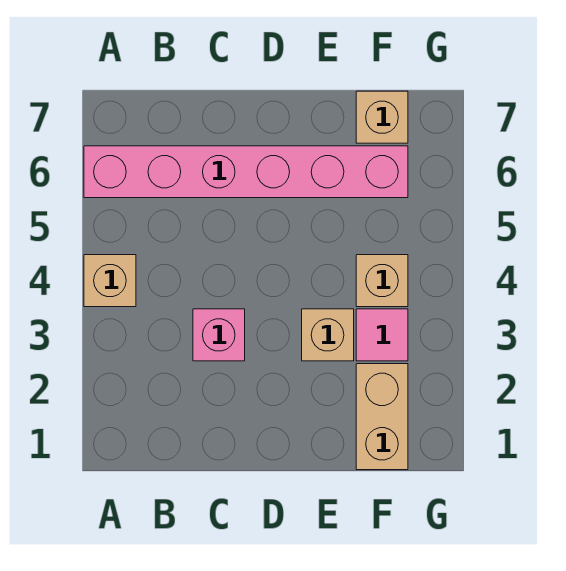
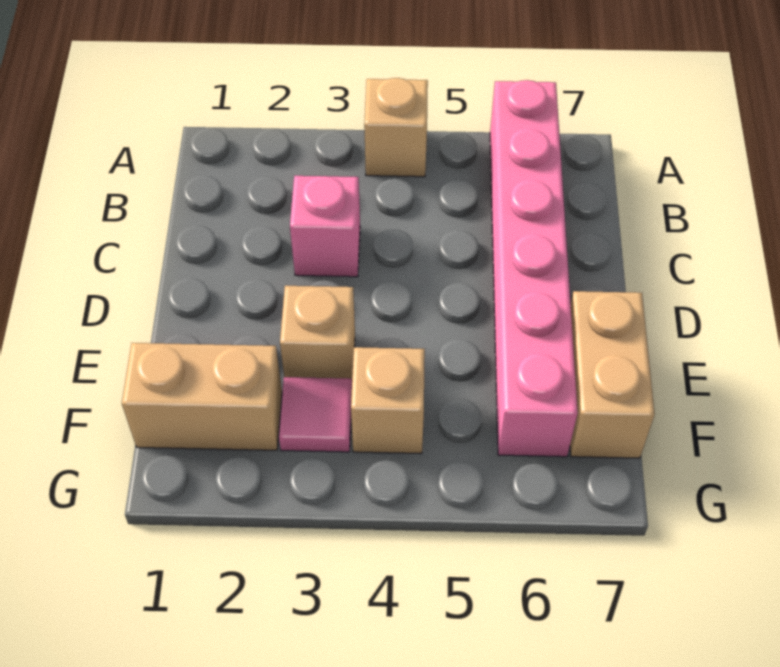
tan 1x1 brick [356,91,408,143] -> tan 1x2 brick [570,291,655,458]

